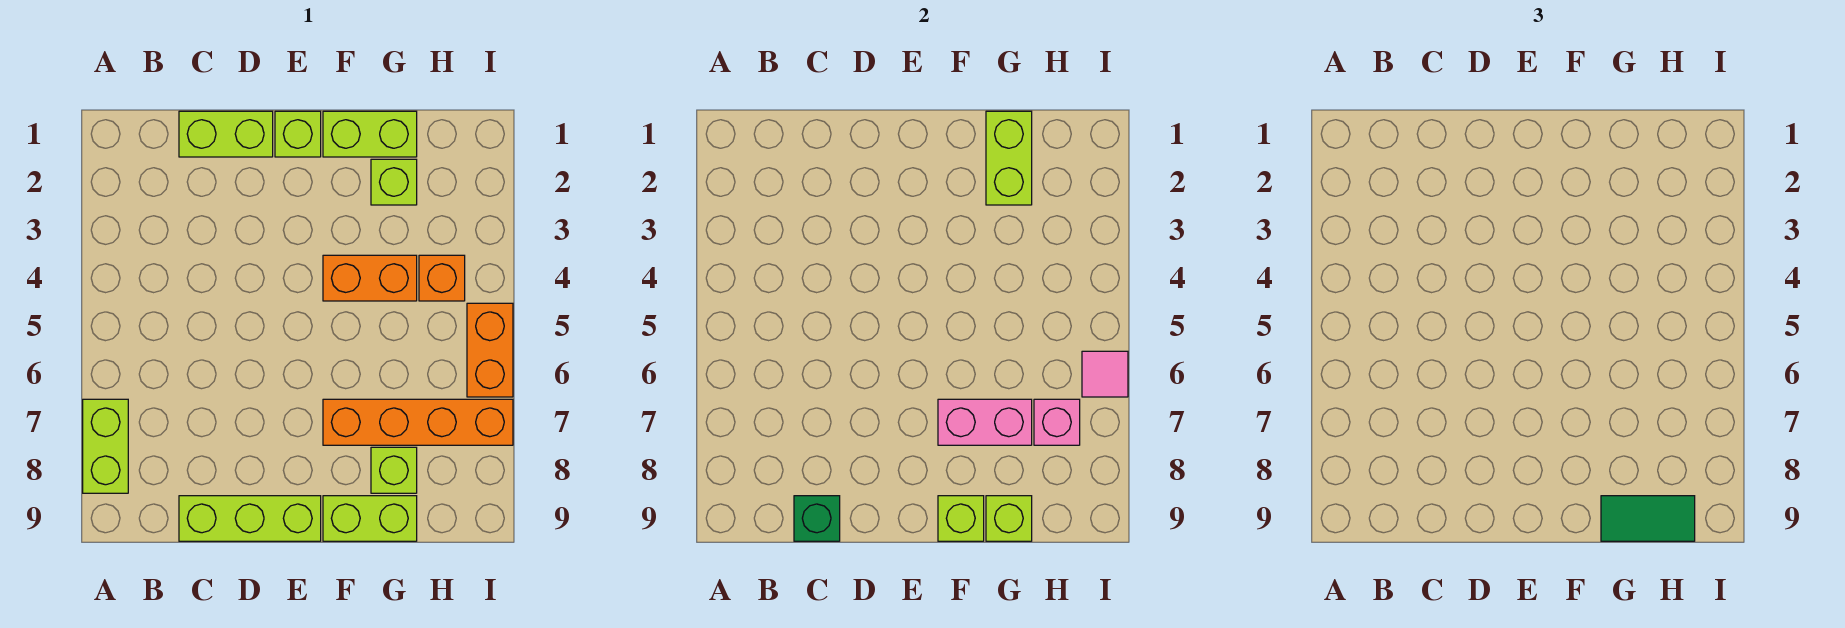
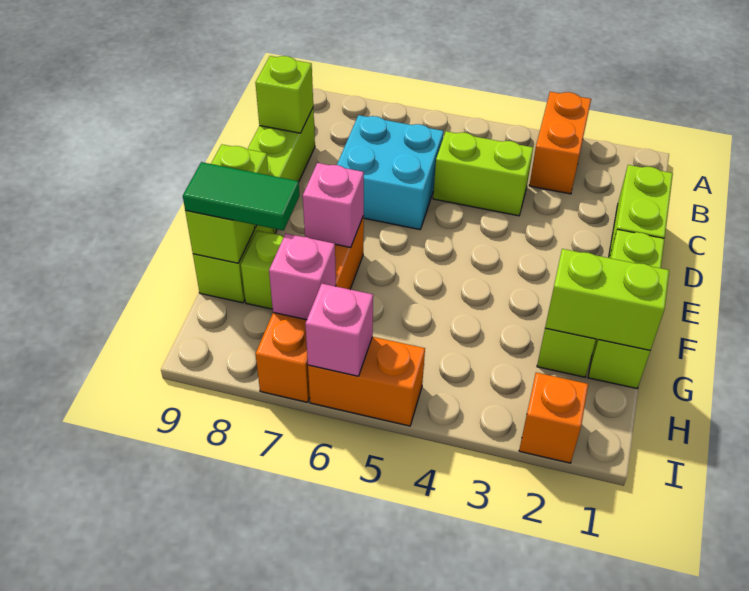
lime 1x2 brick [83,399,128,493] -> lime 1x2 brick moved to [433,131,533,216]
none -> cyan 2x2 brick [337,115,443,230]
green 1x1 brick [794,496,840,541] -> lime 1x1 brick [255,56,313,133]
orange 1x2 brick [323,255,417,301] -> orange 1x2 brick moved to [529,92,591,194]
pink 1x2 brick [938,399,1032,445] -> pink 1x1 brick [303,163,364,247]
green 1x2 tile [1601,496,1695,541] -> green 1x2 tile turned to [183,162,299,230]
orange 1x1 brick [419,255,465,301] -> orange 1x1 brick moved to [519,372,588,463]
pink 1x1 tile [1082,351,1128,397] -> pink 1x1 brick [305,284,373,376]

